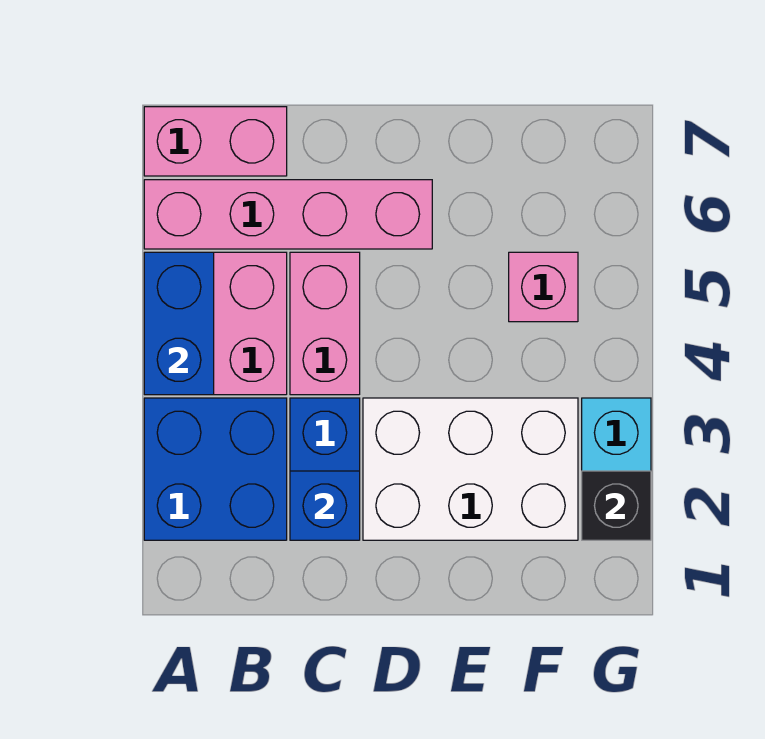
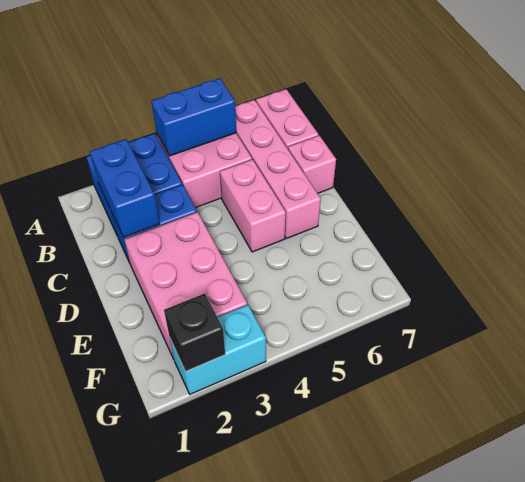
blue 1x1 brick [290,471,360,540] -> blue 1x2 brick [90,139,160,237]
pink 1x2 brick [290,252,360,395] -> pink 1x2 brick turned to [220,159,286,252]
white 2x3 brick [363,398,578,540] -> pink 2x3 brick [124,212,247,359]
pink 1x1 brick [509,252,578,322] -> pink 1x1 brick moved to [288,136,336,193]

